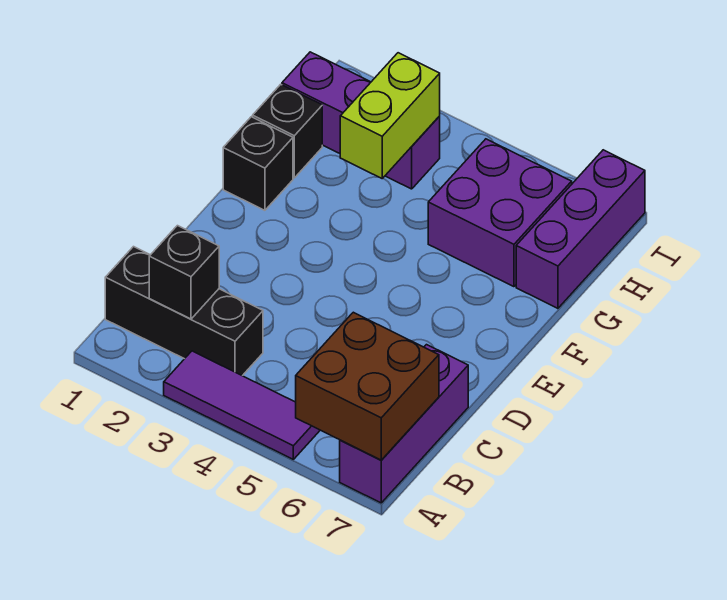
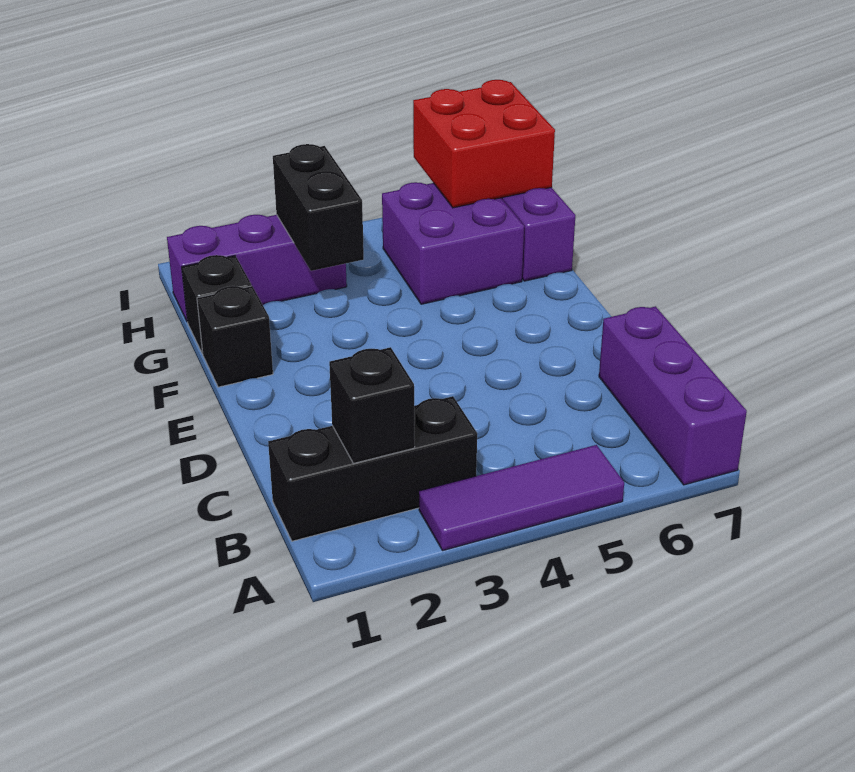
brown 2x2 brick [296,312,439,460] -> none
lime 1x2 brick [340,53,440,179] -> black 1x2 brick [273,144,364,271]
none -> red 2x2 brick [413,80,555,208]

